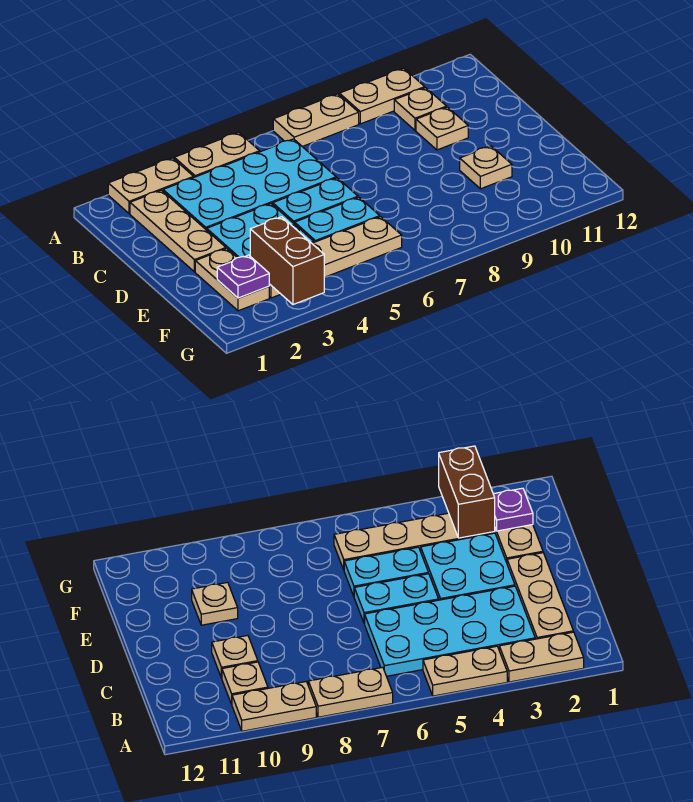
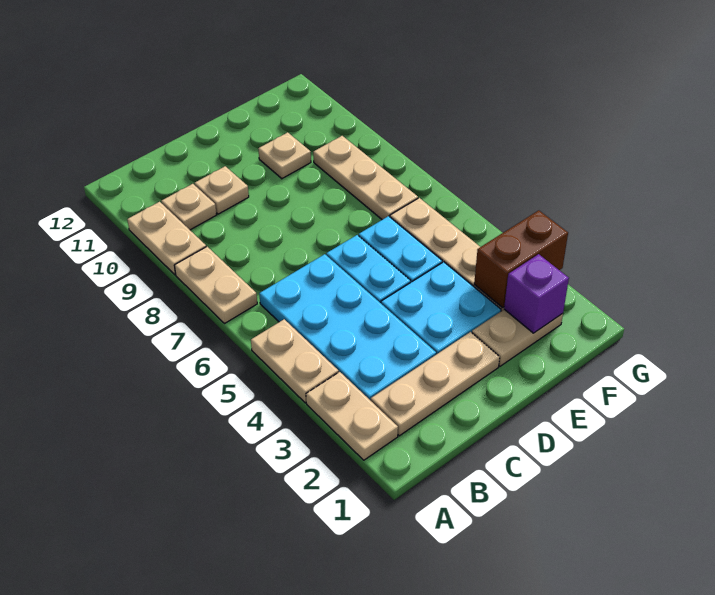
purple 1x1 plate [217,255,269,298] -> purple 1x1 brick [504,254,569,333]
none -> tan 1x3 plate [313,136,418,220]

